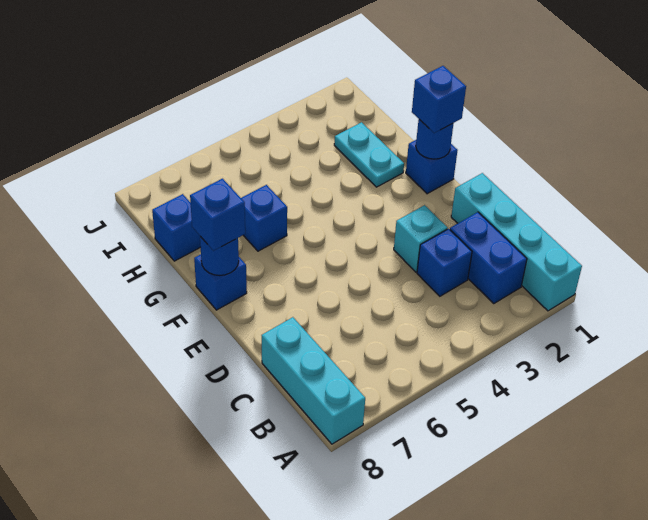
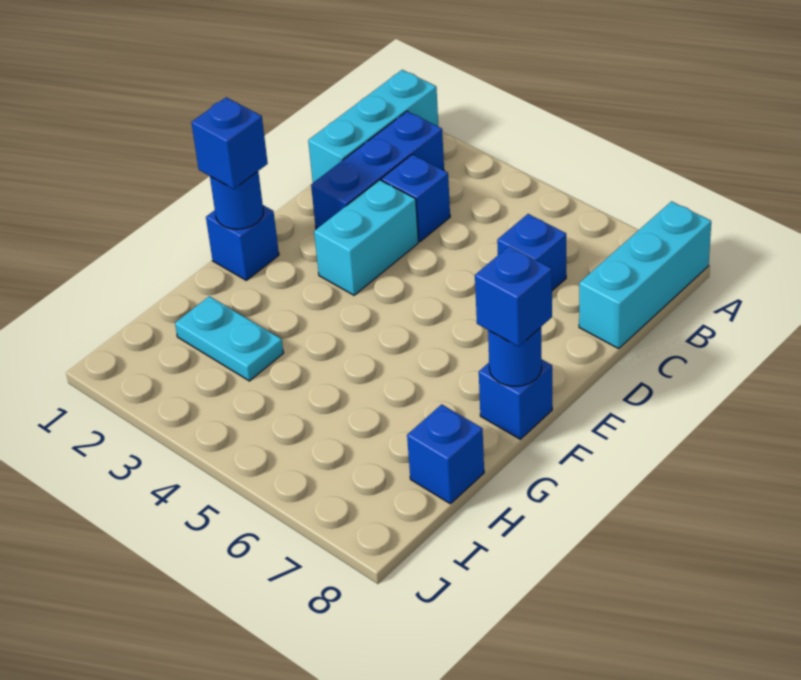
cyan 1x4 brick [451,173,582,311] -> cyan 1x3 brick [308,70,438,183]
blue 1x2 brick [450,212,527,303] -> blue 1x3 brick [311,111,444,229]
cyan 1x1 brick [394,205,447,272] -> cyan 1x2 brick [314,180,418,295]
cyan 1x2 plate [334,122,404,187] -> cyan 1x2 plate turned to [175,296,283,381]
blue 1x1 brick [241,185,287,251] -> blue 1x1 brick moved to [497,214,566,291]

